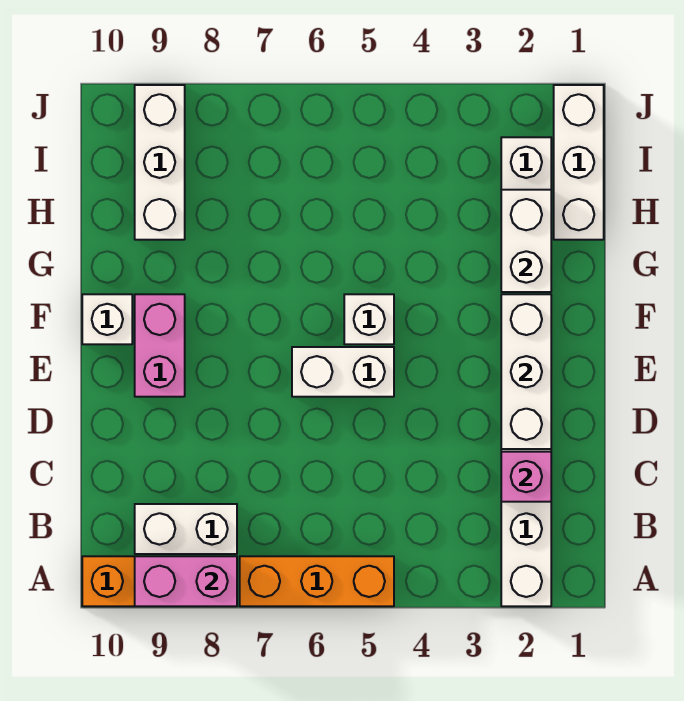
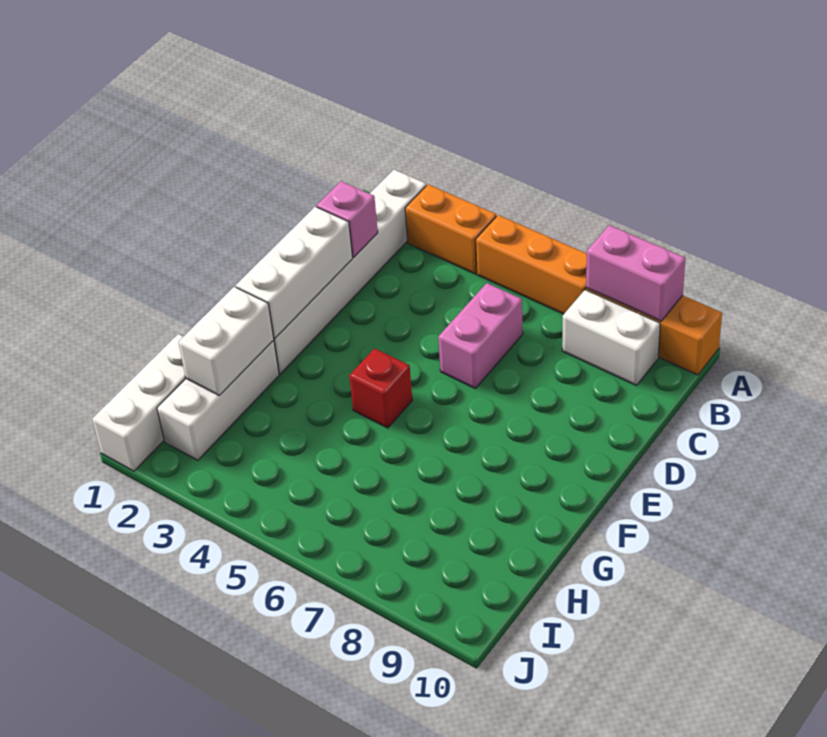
none -> orange 1x2 brick [405,184,496,274]
white 1x2 brick [292,347,394,397] -> none
pink 1x2 brick [135,294,185,397] -> pink 1x2 brick moved to [438,283,523,389]
white 1x1 brick [344,294,394,344] -> red 1x1 brick [349,348,412,428]
white 1x1 brick [82,294,132,344] -> none
white 1x3 brick [135,85,185,240] -> none

